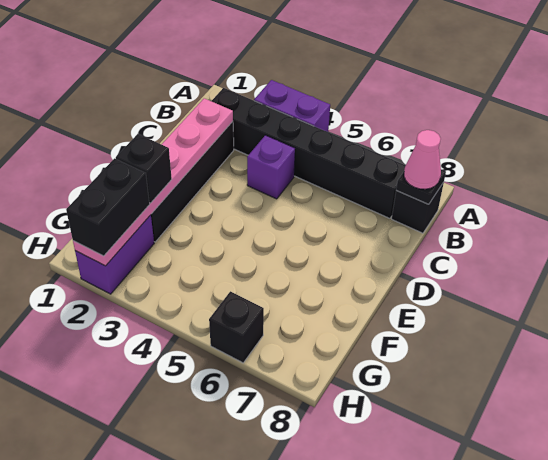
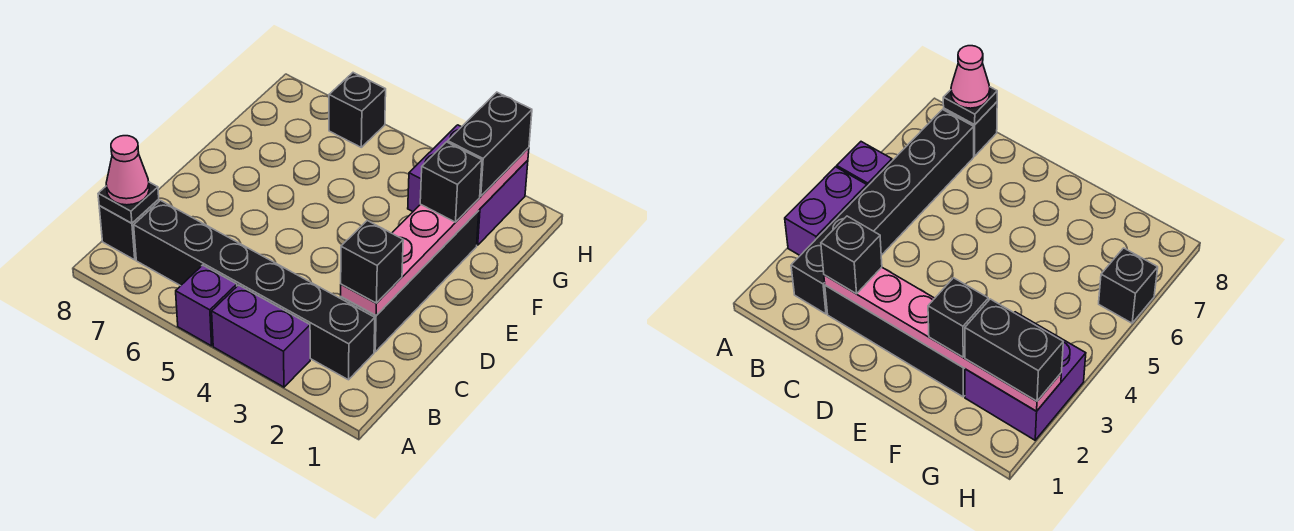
none -> black 1x1 brick [341,221,403,303]
purple 1x1 brick [247,135,295,199] -> purple 1x1 brick moved to [176,265,237,346]
purple 1x2 brick [75,215,154,294] -> purple 2x2 brick [408,125,528,245]

